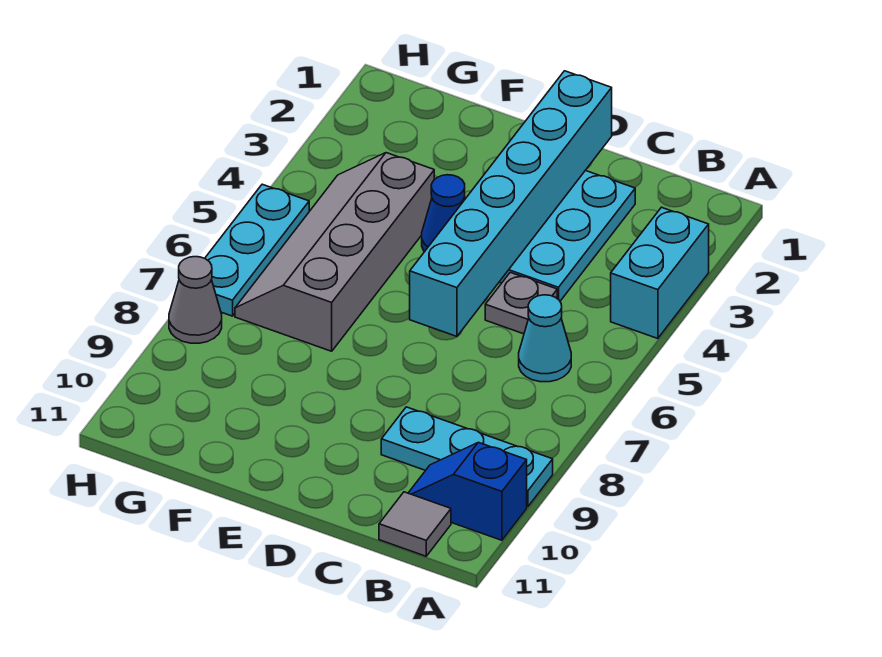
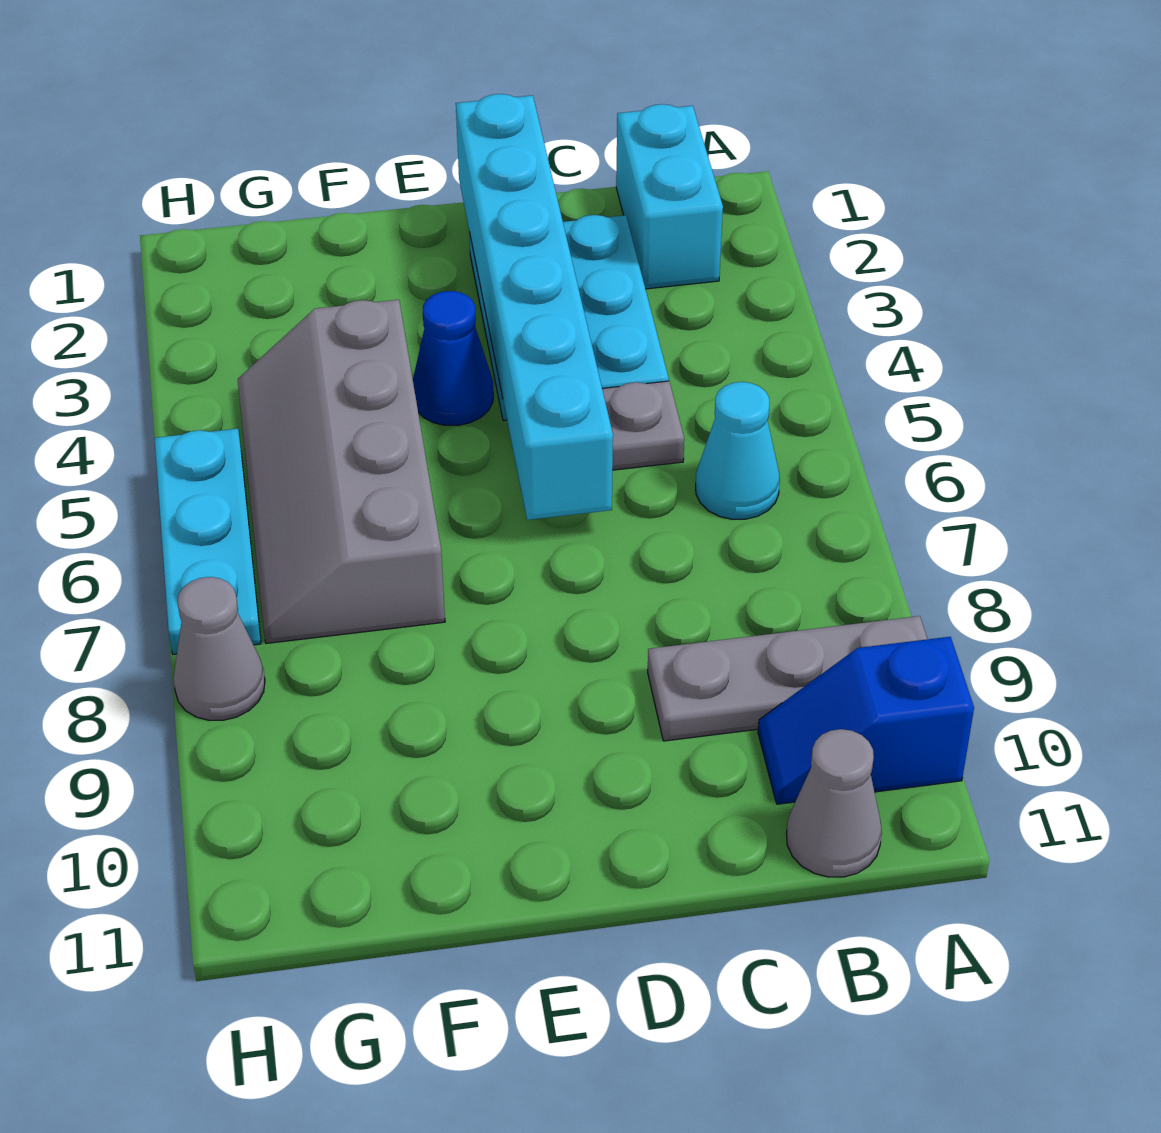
cyan 1x2 brick [611,207,709,339] -> cyan 1x2 brick moved to [616,104,723,289]
cyan 1x3 plate [381,407,553,507] -> grey 1x3 plate [648,616,927,741]
grey 1x1 tile [379,492,451,556] -> grey 1x1 cone [786,729,882,877]

